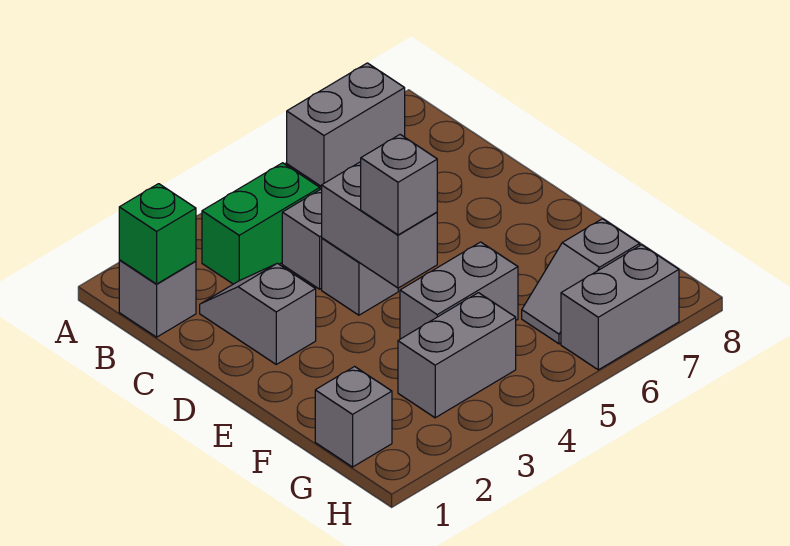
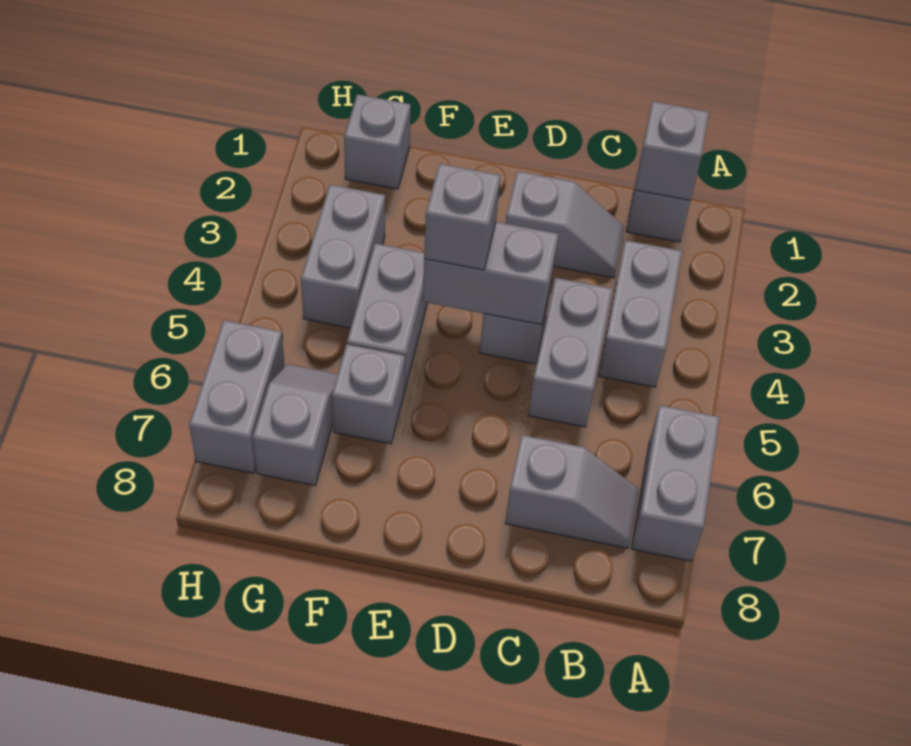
green 1x1 brick [119,184,196,284] -> grey 1x1 brick [635,101,709,200]
green 1x2 brick [202,163,320,284] -> grey 1x2 brick [599,240,682,387]
none -> grey 1x2 slope [505,435,639,548]
none -> grey 1x1 brick [332,344,405,444]

